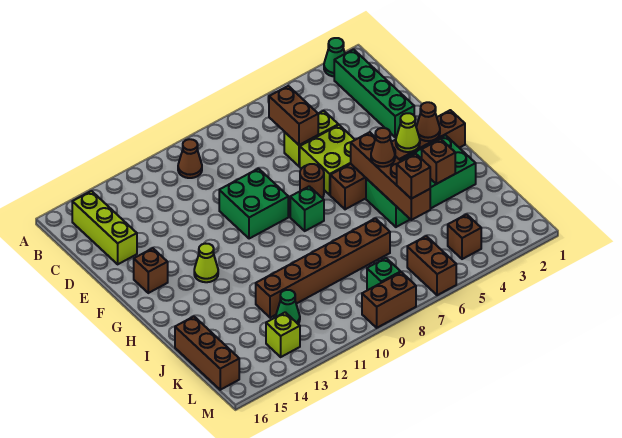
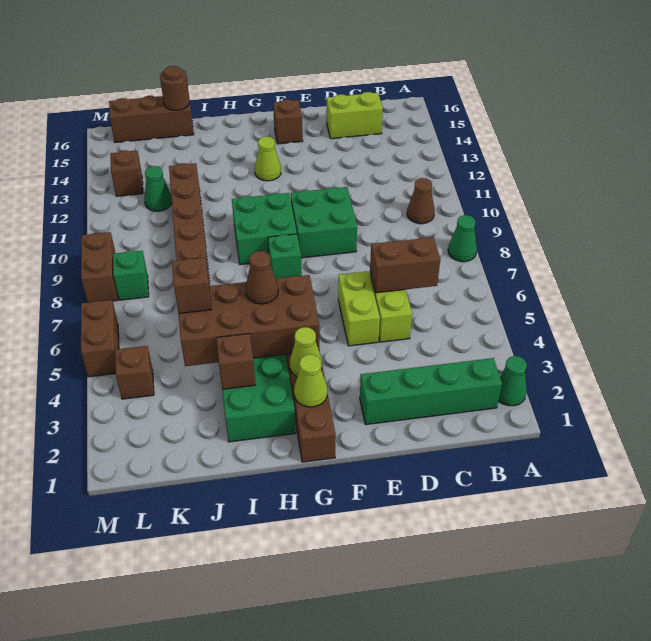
none -> green 1x1 cone [448,215,477,262]
lime 1x3 brick [72,191,137,264] -> lime 1x2 brick [327,92,383,139]
lime 2x2 brick [300,125,355,195] -> lime 1x2 brick [338,271,380,346]
brown 1x1 round brick [300,164,324,198] -> brown 1x1 round brick moved to [160,66,190,110]
brown 1x1 cone [416,102,440,141] -> lime 1x1 cone [294,355,327,407]
brown 1x4 brick [351,132,430,220] -> brown 2x4 brick [179,275,319,366]
none -> green 2x2 brick [232,193,297,265]
brown 1x2 brick [407,236,456,295] -> brown 1x2 brick turned to [81,300,119,377]
lime 1x1 brick [266,312,300,357] -> brown 1x1 brick [110,150,143,196]

